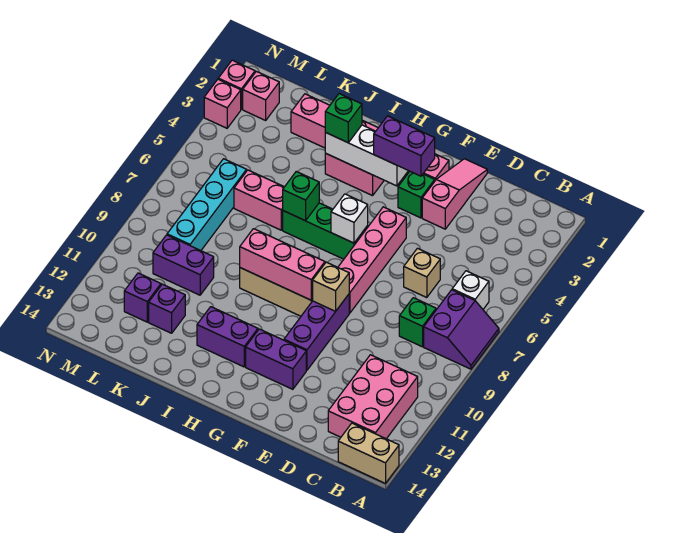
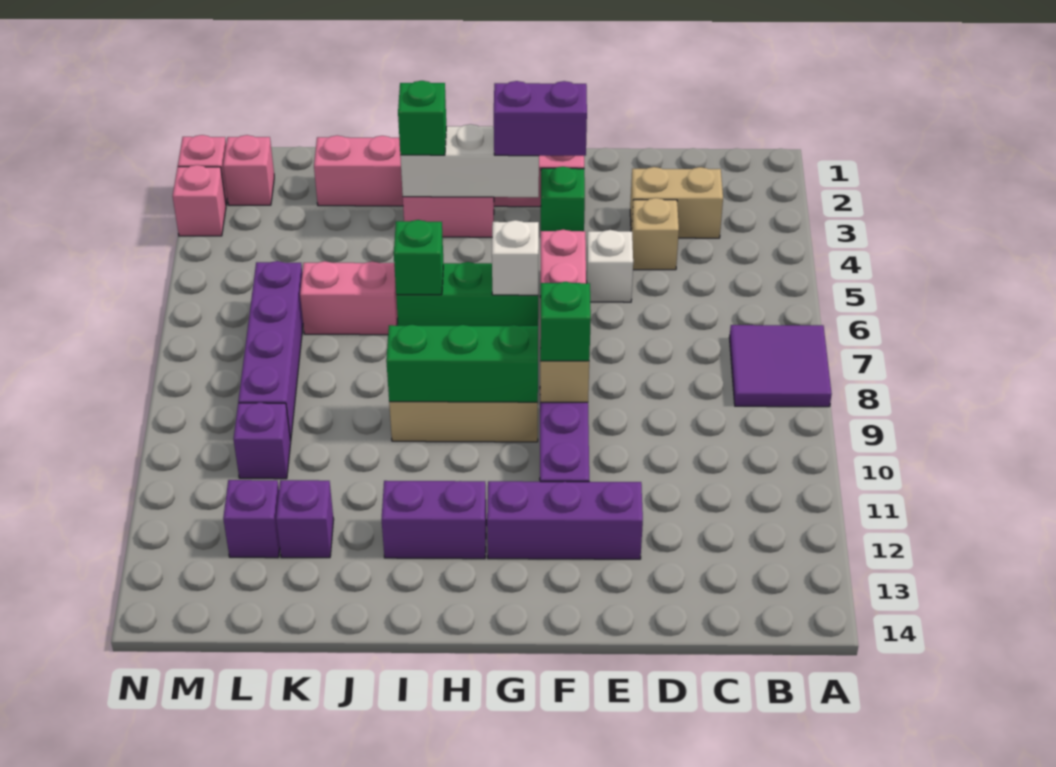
purple 2x2 slope [424,290,499,369] -> purple 2x2 tile [729,325,832,407]
tan 1x2 brick [338,423,399,483] -> tan 1x2 brick moved to [630,167,723,238]
white 1x1 brick [452,271,489,309] -> white 1x1 brick moved to [587,230,633,302]
pink 2x3 brick [328,355,418,439] -> none
green 1x1 brick [399,298,436,347] -> green 1x1 brick moved to [540,282,591,361]
tan 1x1 brick [404,248,440,298] -> tan 1x1 brick moved to [632,198,679,270]
pink 1x3 slope [422,159,487,229] -> none
purple 1x2 brick [246,329,306,389] -> purple 1x3 brick [487,481,643,559]
pink 1x3 brick [240,229,325,300] -> green 1x3 brick [386,325,538,402]
purple 1x2 brick [153,235,214,295] -> purple 1x1 brick [234,403,291,479]
cyan 1x4 brick [167,159,247,251] -> purple 1x4 brick [238,261,303,441]

